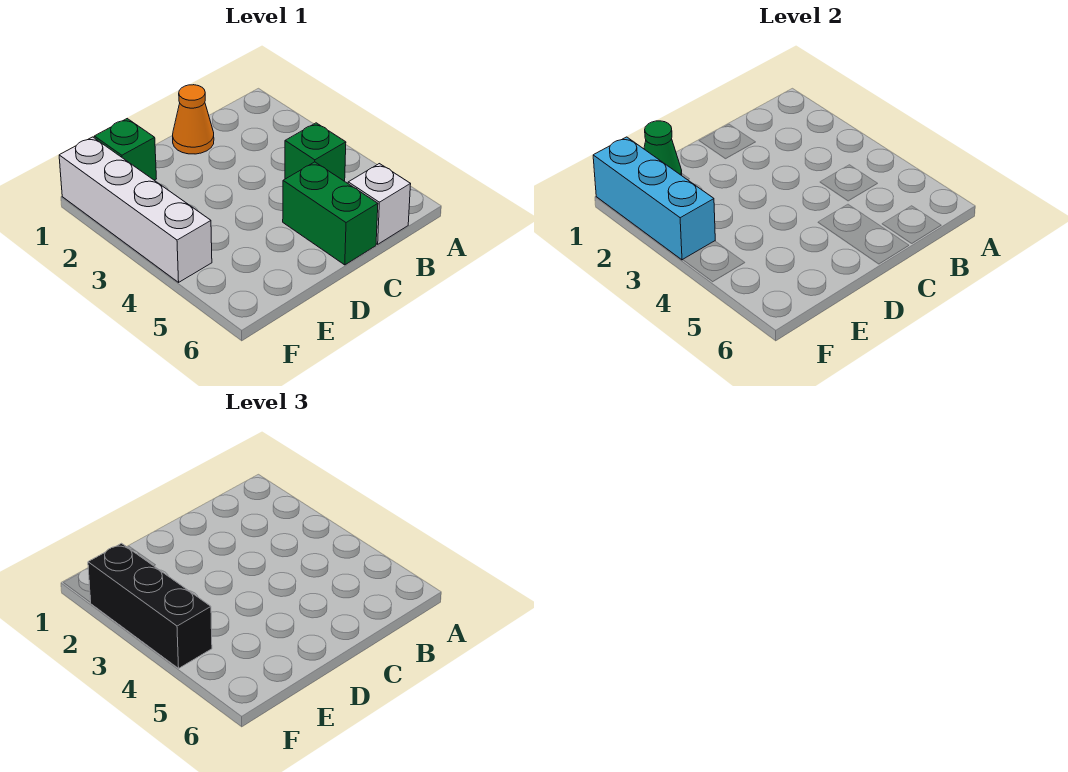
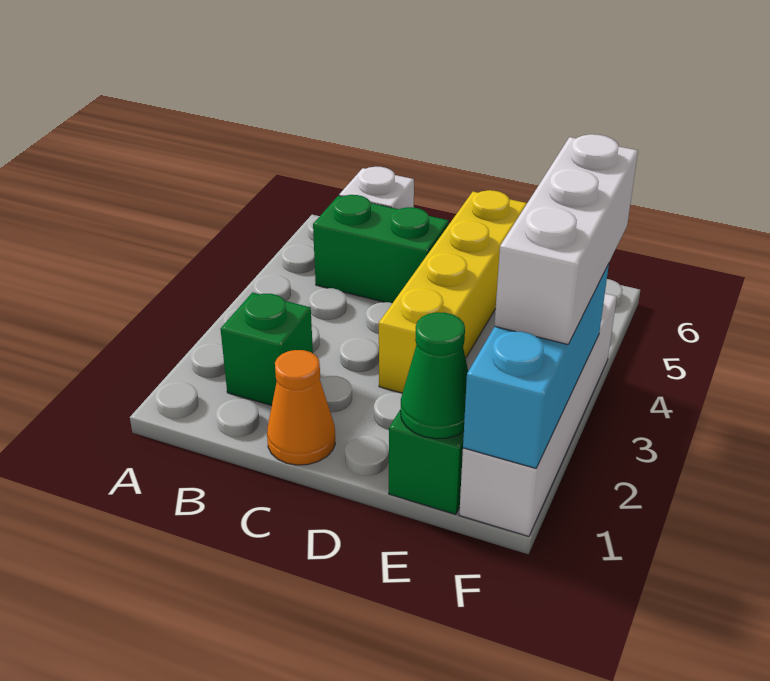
green 1x1 brick [285,123,346,181] -> green 1x1 brick moved to [220,293,313,406]
green 1x2 brick [283,162,378,265] -> green 1x2 brick turned to [313,195,449,303]
none -> yellow 1x4 brick [379,190,527,393]
black 1x3 brick [88,543,212,668] -> white 1x3 brick [494,134,638,344]

